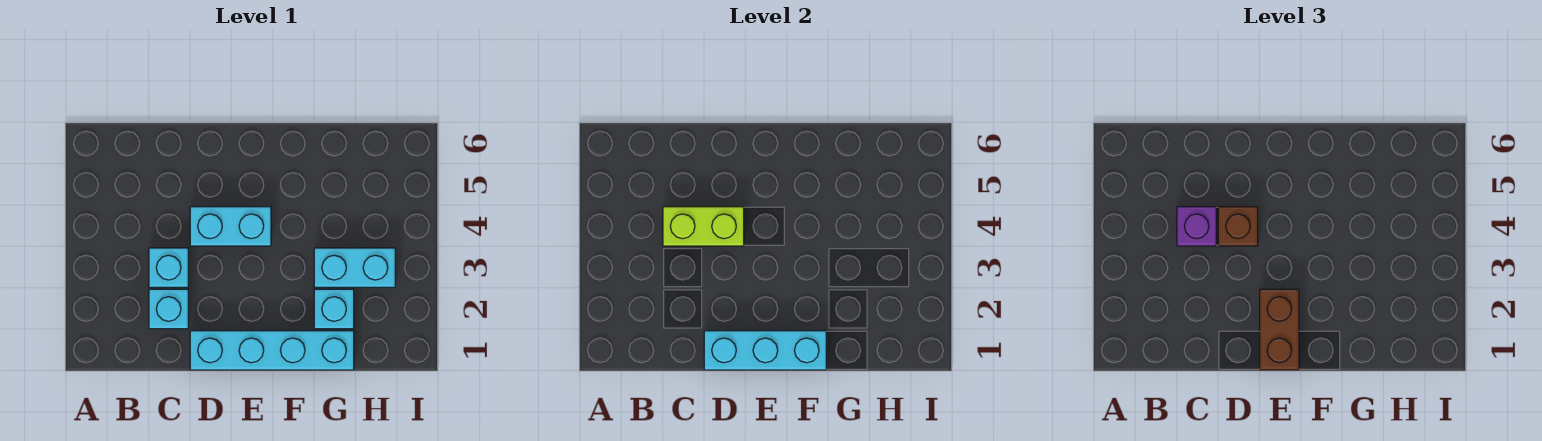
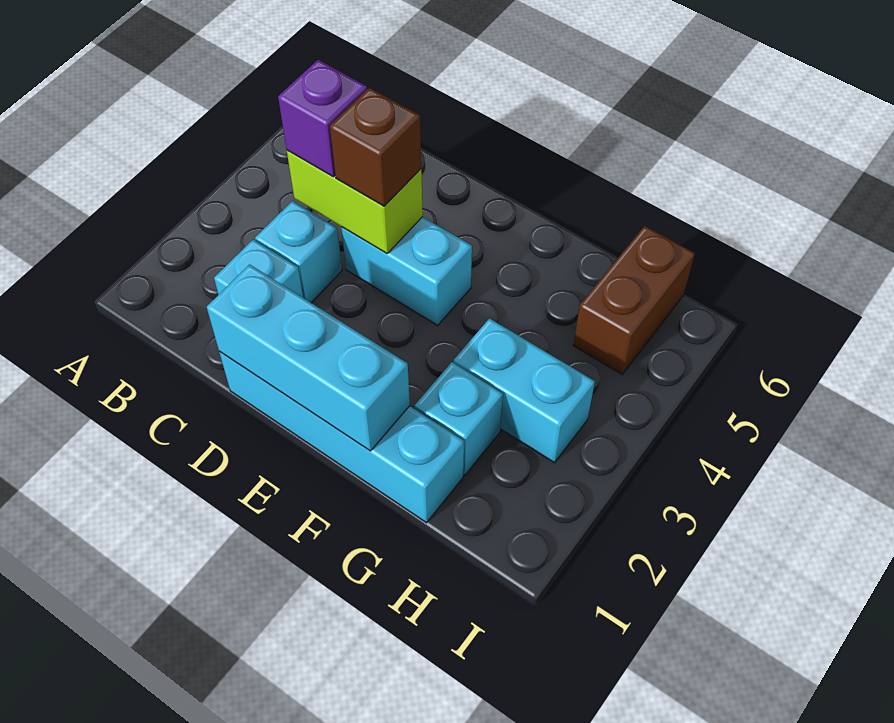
brown 1x2 brick [1260,289,1299,370] -> brown 1x2 brick moved to [573,226,695,374]

